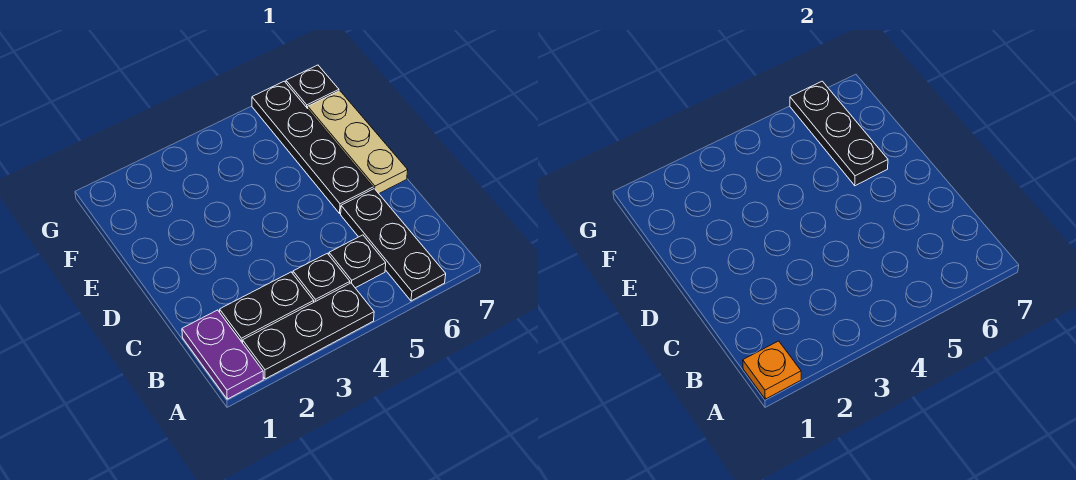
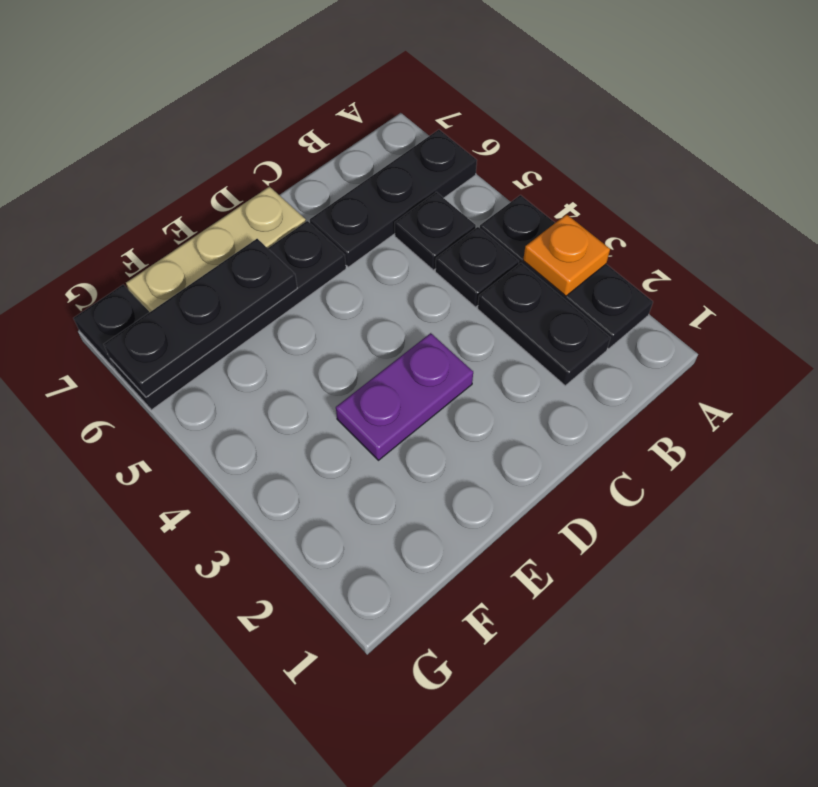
purple 1x2 plate [182,310,263,399] -> purple 1x2 plate moved to [336,333,473,460]
orange 1x1 plate [743,341,801,399] -> orange 1x1 plate moved to [523,214,610,296]

